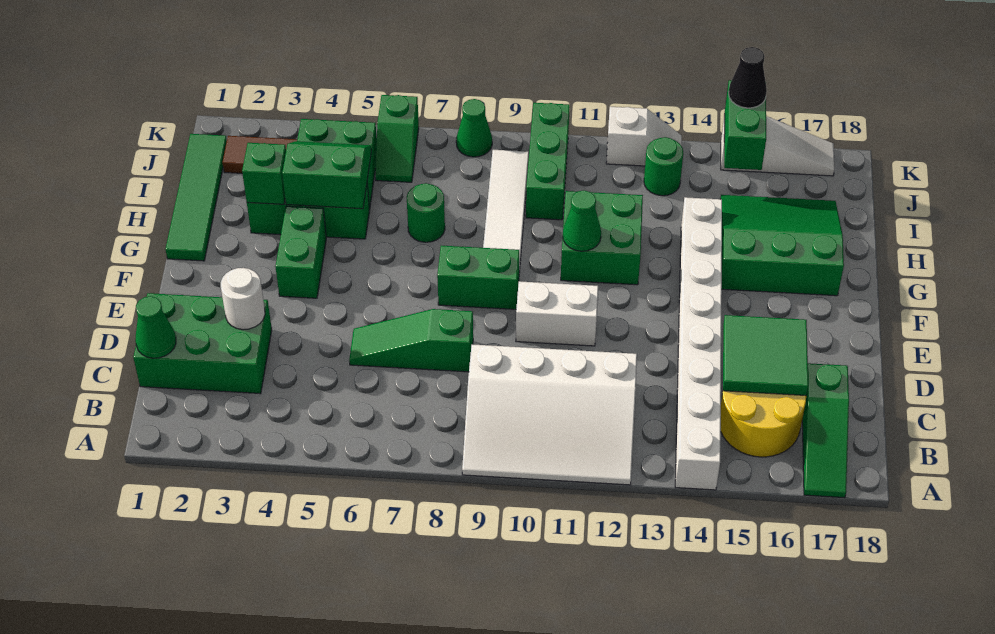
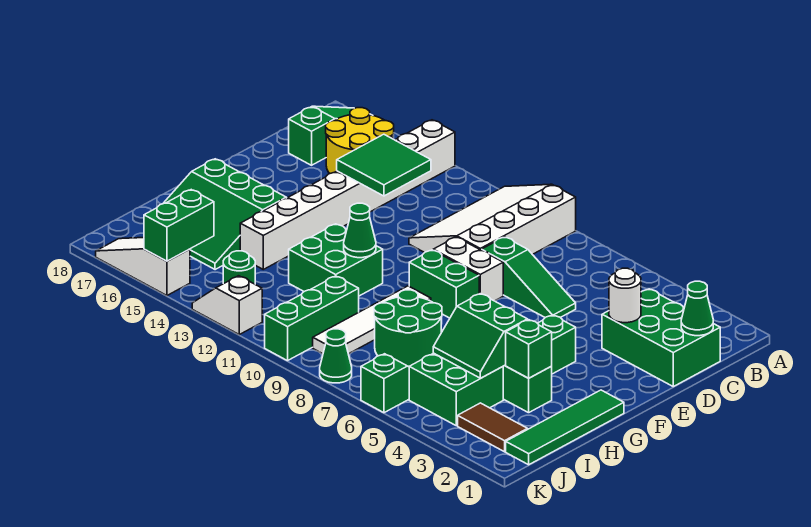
white 3x4 slope [462,344,637,485] -> white 3x4 slope turned to [409,184,576,255]
green 2x2 tile [723,315,808,395] -> green 2x2 tile moved to [337,134,431,196]
white 1x2 brick [516,281,598,346] -> white 1x2 brick moved to [433,237,503,301]
green 1x1 round brick [407,183,445,242] -> green 2x2 round brick [374,290,442,366]
black 1x1 cone [729,47,767,108] -> none

